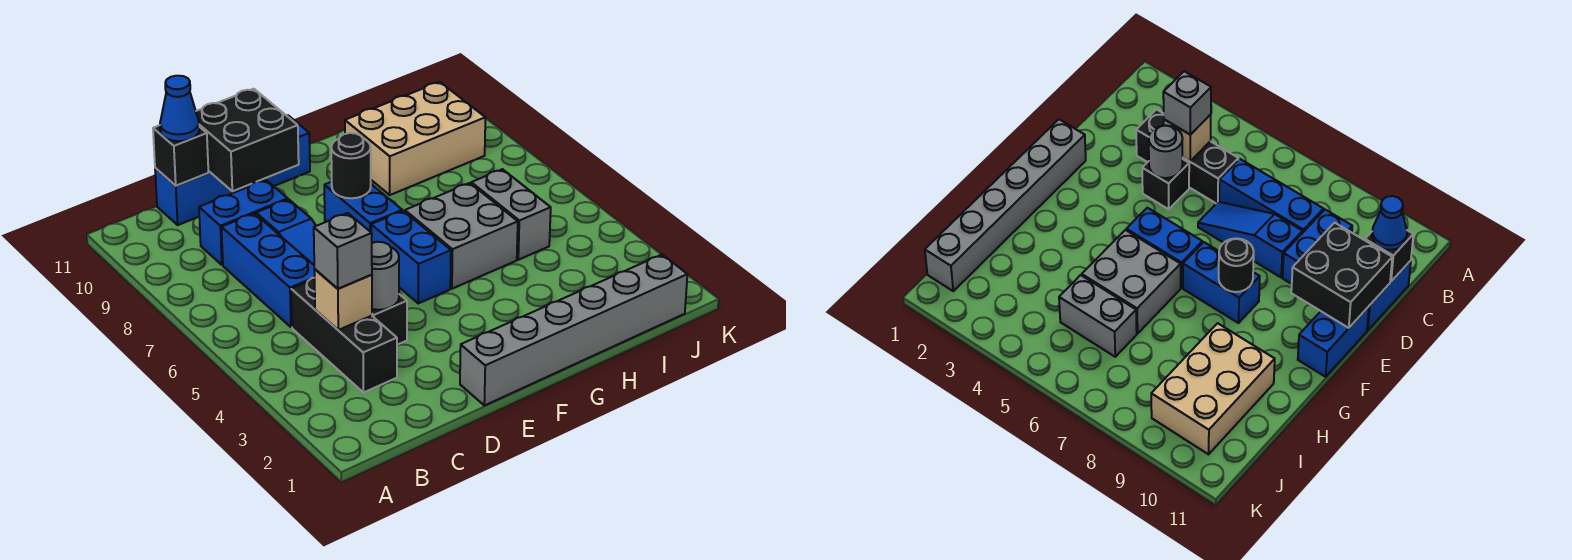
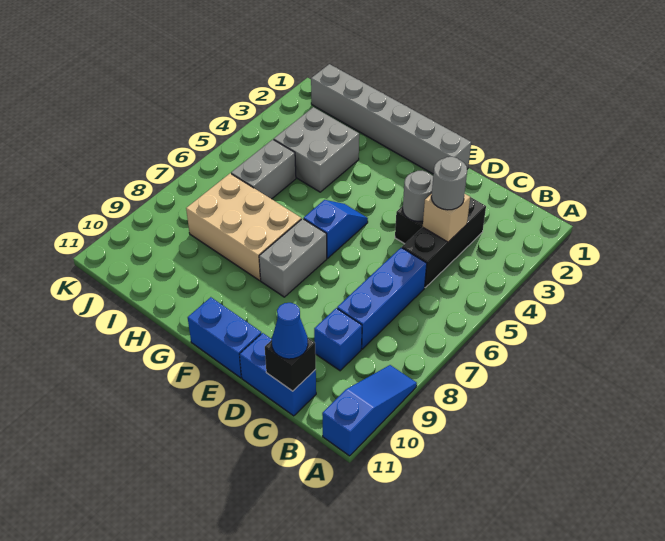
grey 1x1 brick [314,213,372,289] -> grey 1x1 round brick [431,157,467,210]
blue 1x2 brick [199,180,288,265] -> blue 1x1 brick [314,308,362,371]
blue 1x3 slope [256,199,316,265] -> blue 1x3 slope moved to [322,365,417,456]
black 2x2 brick [196,89,299,191] -> none
blue 1x2 brick [371,211,451,303] -> blue 1x2 slope [304,200,368,258]
blue 1x2 brick [324,182,402,232] -> grey 1x2 brick [259,219,327,297]
black 1x1 round brick [331,133,371,198] -> none
grey 2x2 brick [405,183,518,289] -> grey 2x2 brick moved to [273,107,359,192]
tan 2x3 brick [345,82,485,195] -> tan 2x3 brick moved to [186,173,301,280]

